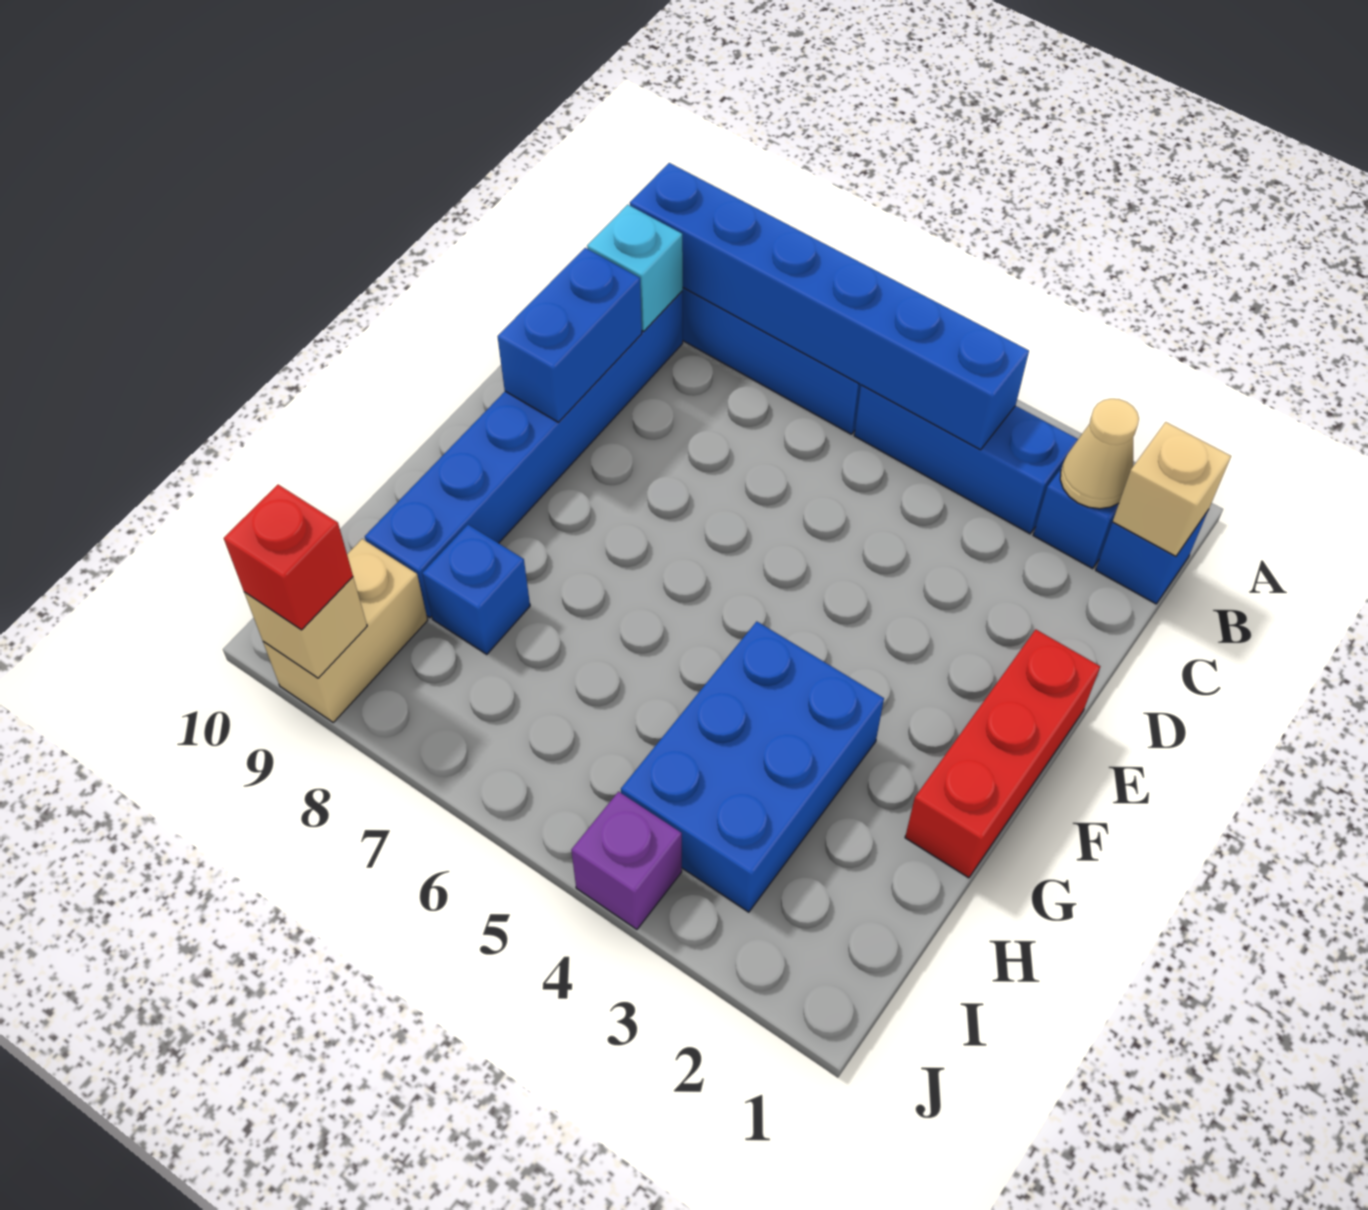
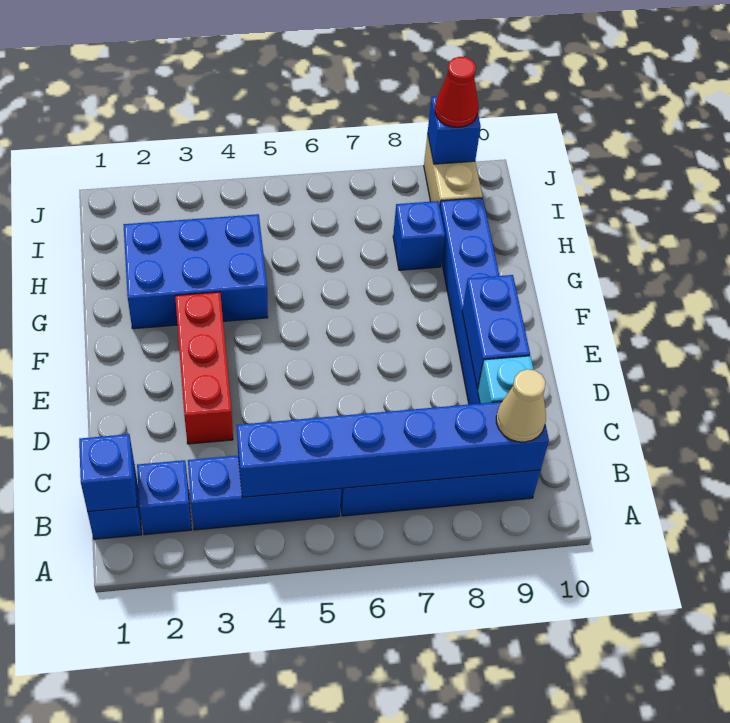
tan 1x1 brick [1113,422,1231,556] -> blue 1x1 brick [79,434,137,512]
tan 1x1 cone [1060,399,1139,509] -> tan 1x1 cone moved to [496,369,546,442]
red 1x3 brick [905,629,1100,878] -> red 1x3 brick moved to [175,292,233,444]
blue 2x3 brick [621,622,884,912] -> blue 2x3 brick turned to [124,214,268,329]
purple 1x1 brick [571,792,682,929] -> none
tan 1x1 brick [244,577,367,678] -> blue 1x1 brick [428,96,481,164]
red 1x1 brick [224,485,353,630] -> red 1x1 cone [435,57,478,127]

